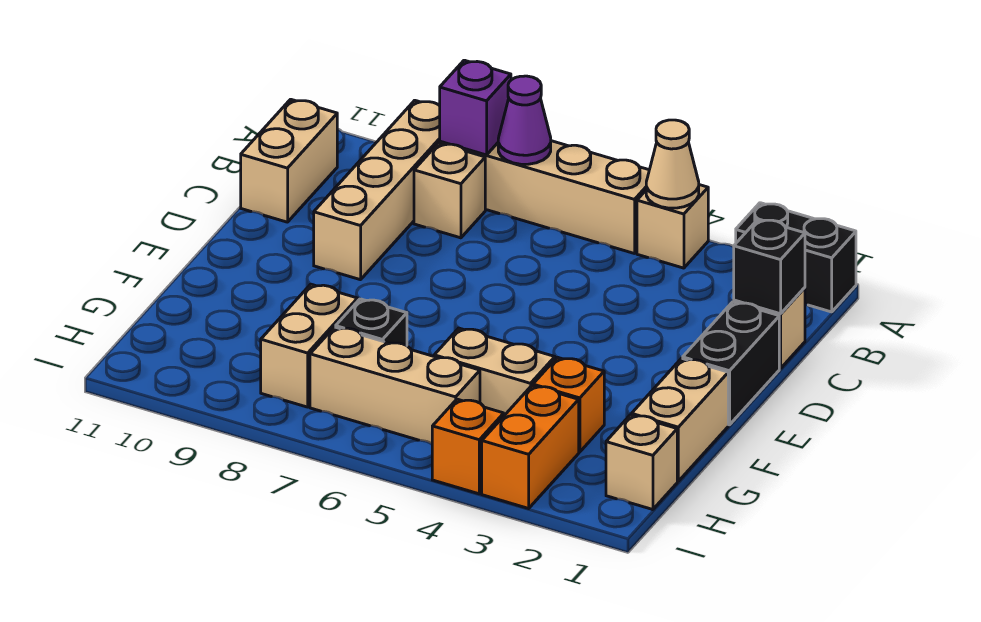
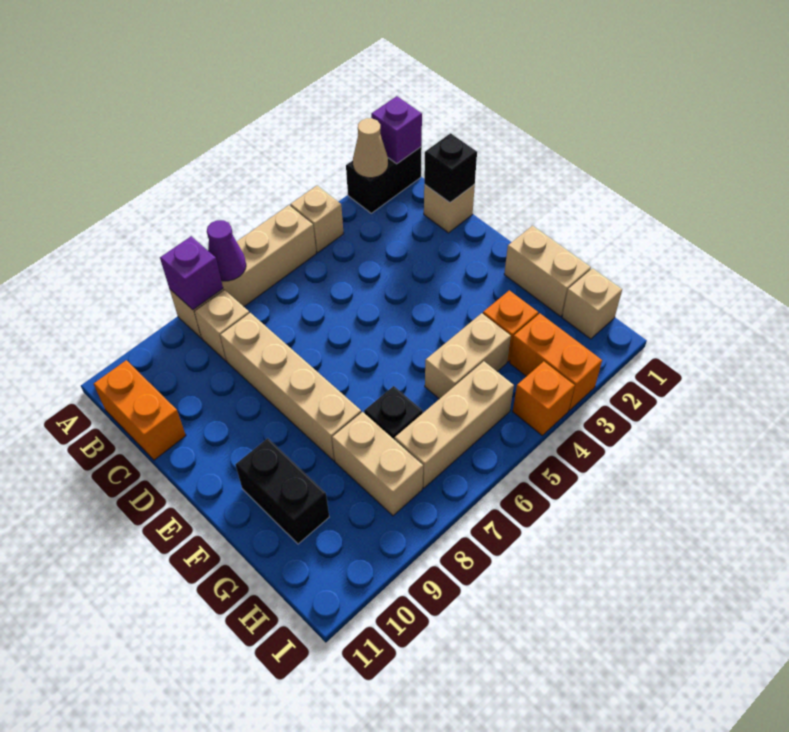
none -> purple 1x1 brick [371,96,422,164]
tan 1x1 cone [646,120,699,208] -> tan 1x1 cone moved to [353,118,388,178]
tan 1x4 brick [314,100,440,280] -> tan 1x4 brick moved to [220,313,361,461]
tan 1x2 brick [241,99,337,222] -> orange 1x2 brick [94,360,186,460]
black 1x2 brick [683,302,779,425] -> black 1x2 brick moved to [235,438,329,544]

